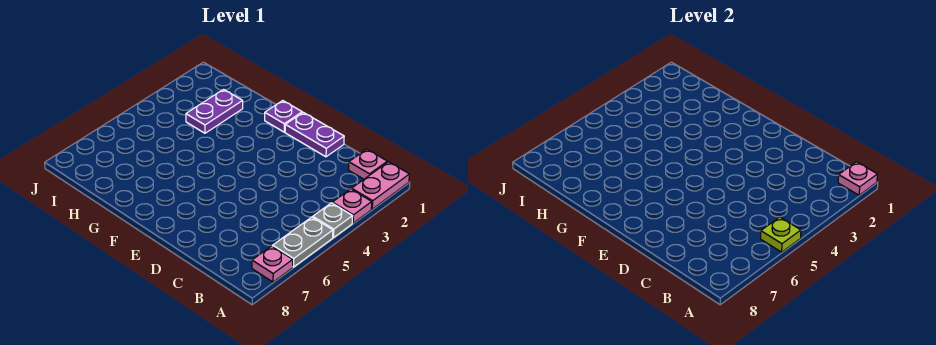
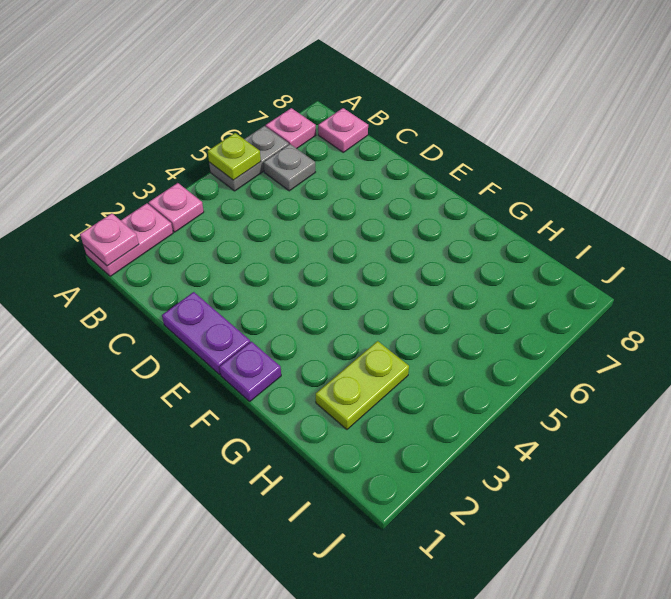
grey 1x1 plate [313,203,353,238] -> grey 1x1 plate moved to [264,144,315,191]
pink 1x1 plate [348,149,387,179] -> pink 1x1 plate moved to [318,108,368,152]
purple 1x2 plate [186,89,243,133] -> lime 1x2 plate [316,341,409,429]

